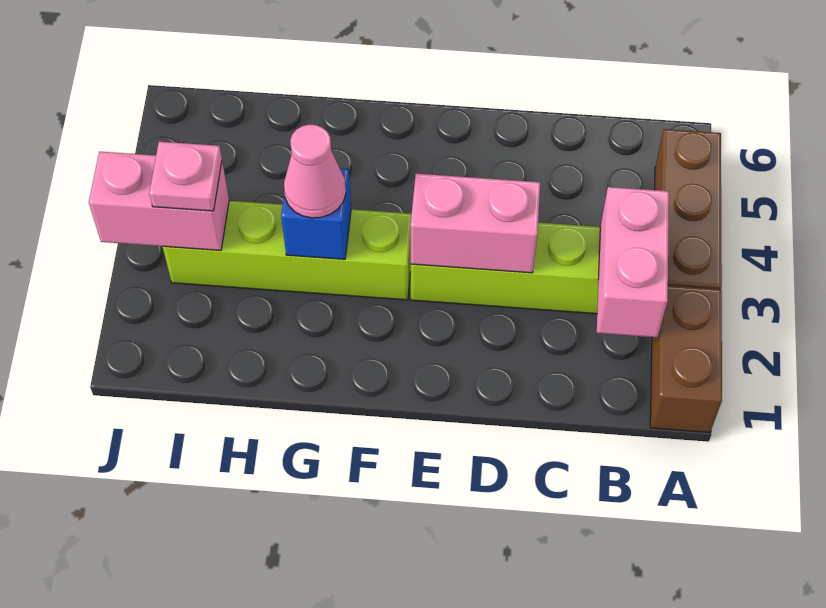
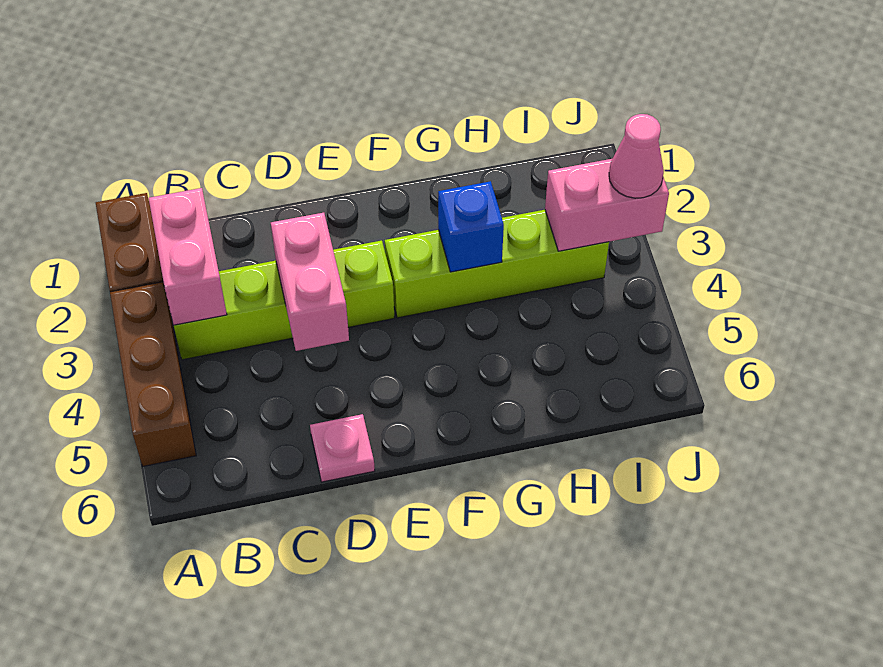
pink 1x2 brick [410,174,540,273] -> pink 1x2 brick turned to [271,213,349,351]
pink 1x1 cone [284,125,346,218] -> pink 1x1 cone moved to [609,114,664,198]
pink 1x1 plate [149,142,222,211] -> pink 1x1 plate moved to [310,414,375,482]

